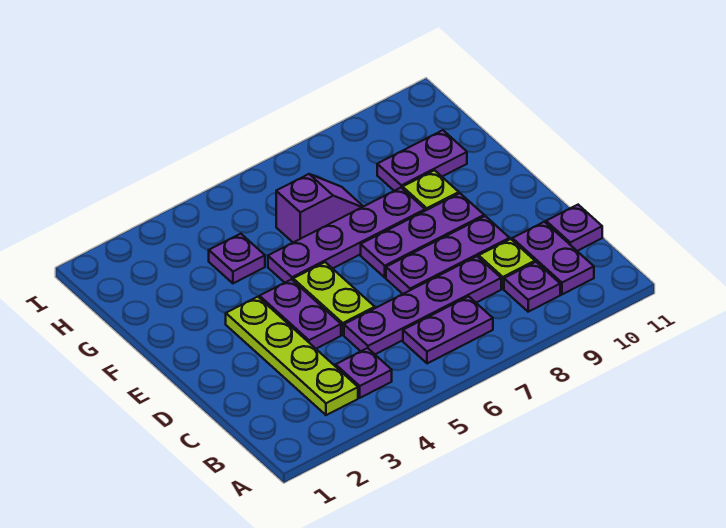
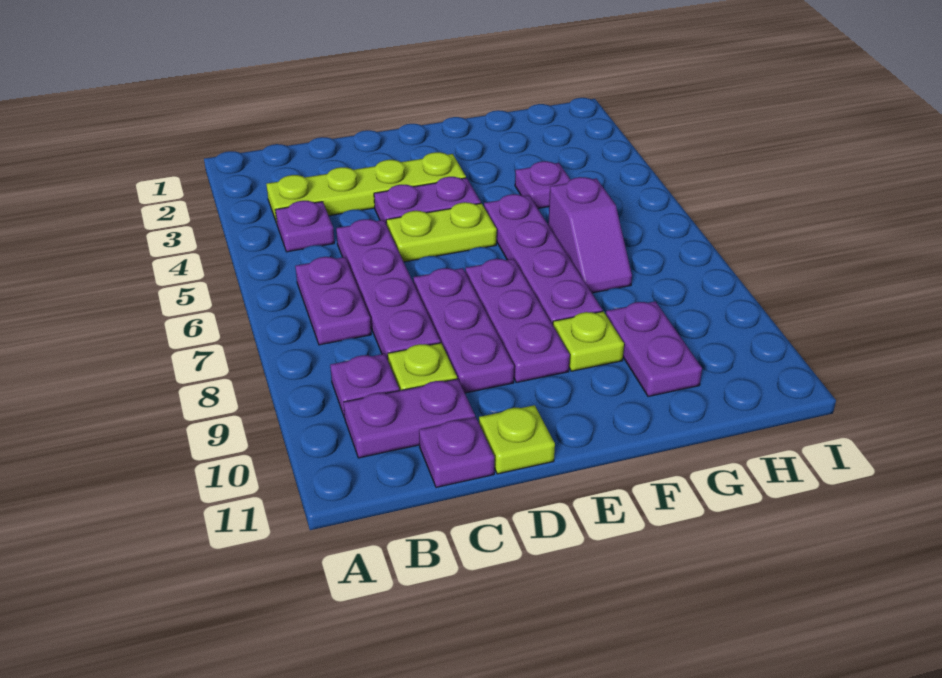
none -> lime 1x1 plate [479,405,555,474]

